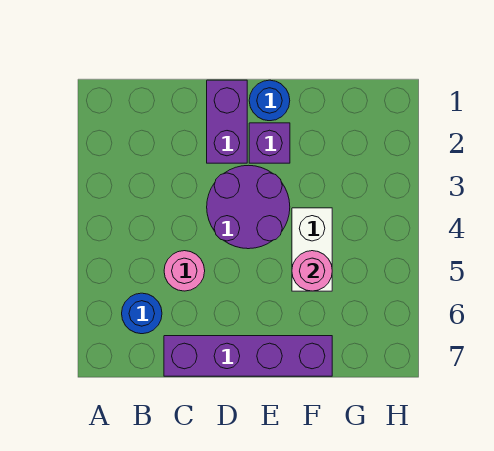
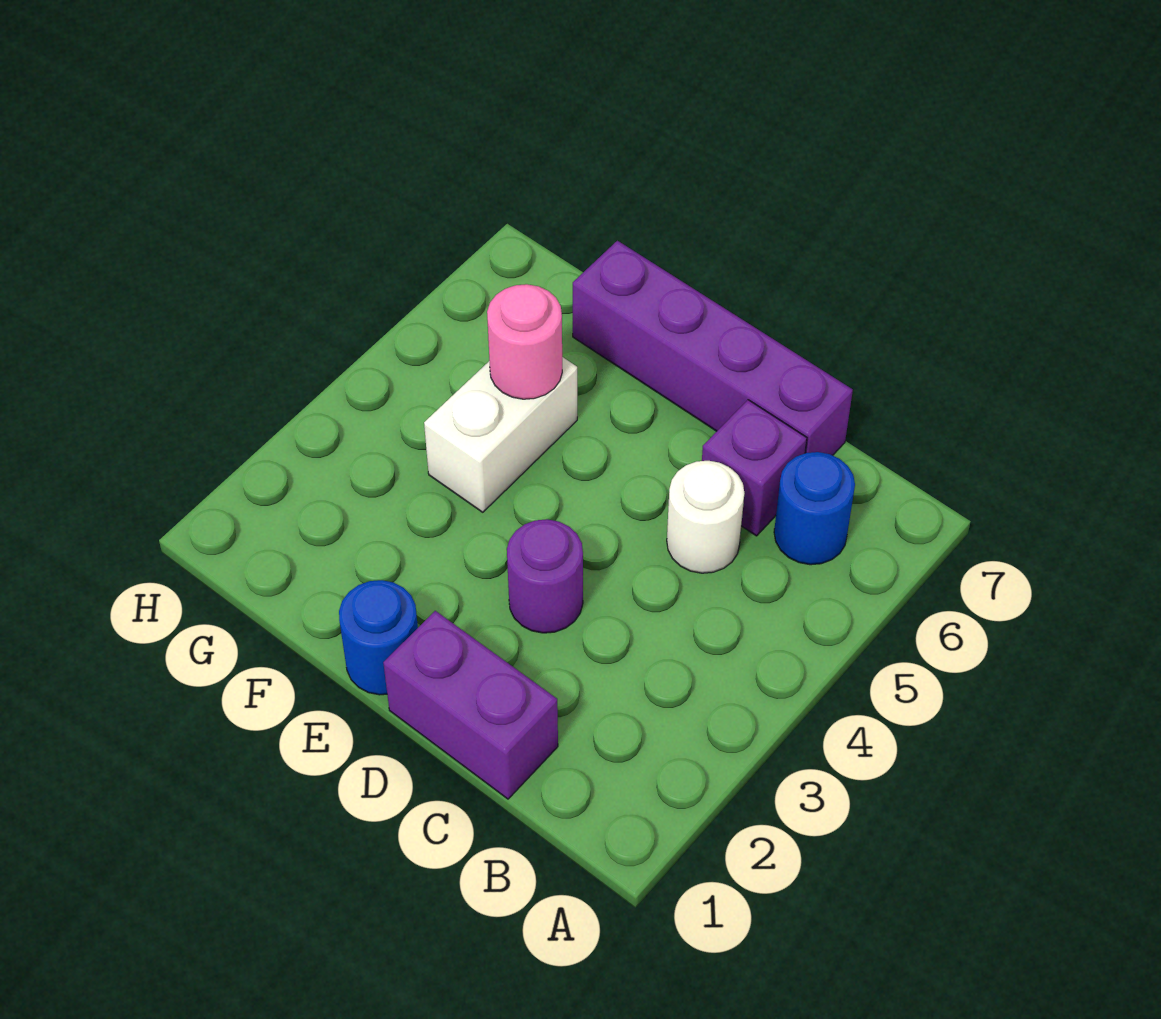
pink 1x1 round brick [164,251,205,291] -> white 1x1 round brick [667,461,744,573]
purple 1x2 brick [207,80,247,163] -> purple 1x2 brick turned to [383,611,558,799]
purple 2x2 round brick [207,165,290,249] -> purple 1x1 round brick [507,519,583,633]
purple 1x1 brick [249,123,290,163] -> purple 1x1 brick moved to [702,400,807,536]

